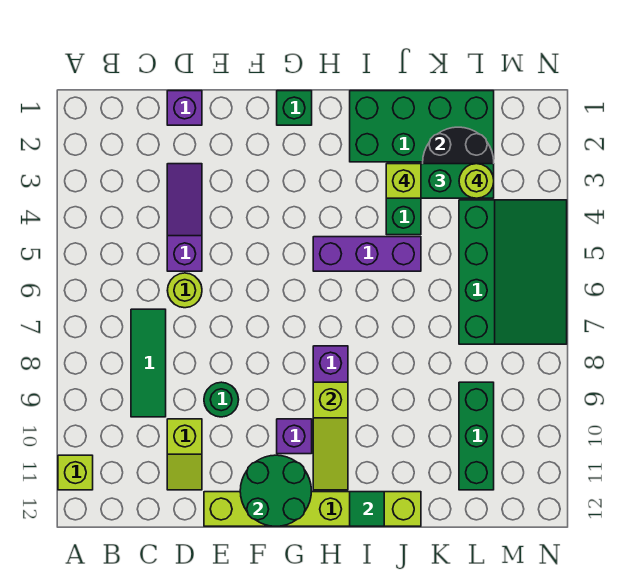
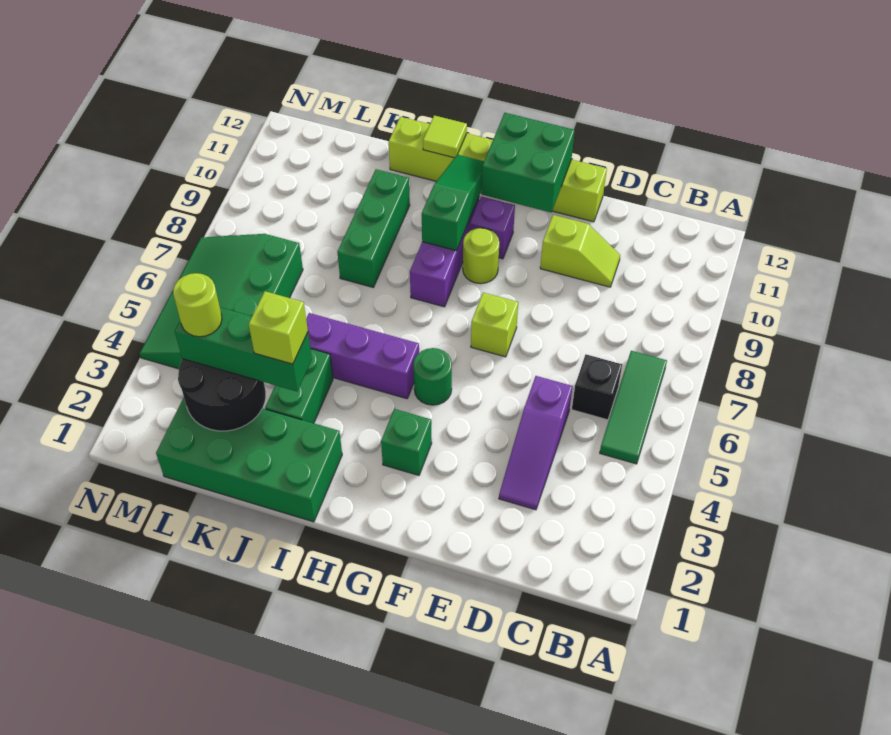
lime 1x1 brick [58,455,93,490] -> lime 1x1 brick moved to [471,293,518,357]
none -> black 1x1 brick [572,354,622,420]
green 1x3 tile [131,309,166,417] -> green 1x3 tile moved to [600,351,667,464]
purple 1x1 brick [167,91,202,125] -> none
lime 1x1 round brick [167,273,202,308] -> lime 1x1 round brick moved to [463,228,499,284]
lime 1x2 slope [167,419,202,490] -> lime 1x2 slope turned to [540,215,620,287]
green 1x1 round brick [204,382,239,417] -> green 1x1 round brick moved to [414,348,452,405]
green 2x2 round brick [240,455,311,526] -> green 2x2 brick [482,113,575,212]
green 1x1 brick [277,91,312,125] -> green 1x1 brick moved to [381,409,432,475]
lime 1x3 slope [313,382,348,490] -> green 1x3 slope [422,155,484,251]
green 1x1 tile [350,492,384,526] -> lime 1x1 tile [423,115,467,158]
green 1x3 brick [459,382,494,490] -> green 1x3 brick moved to [337,169,410,287]

